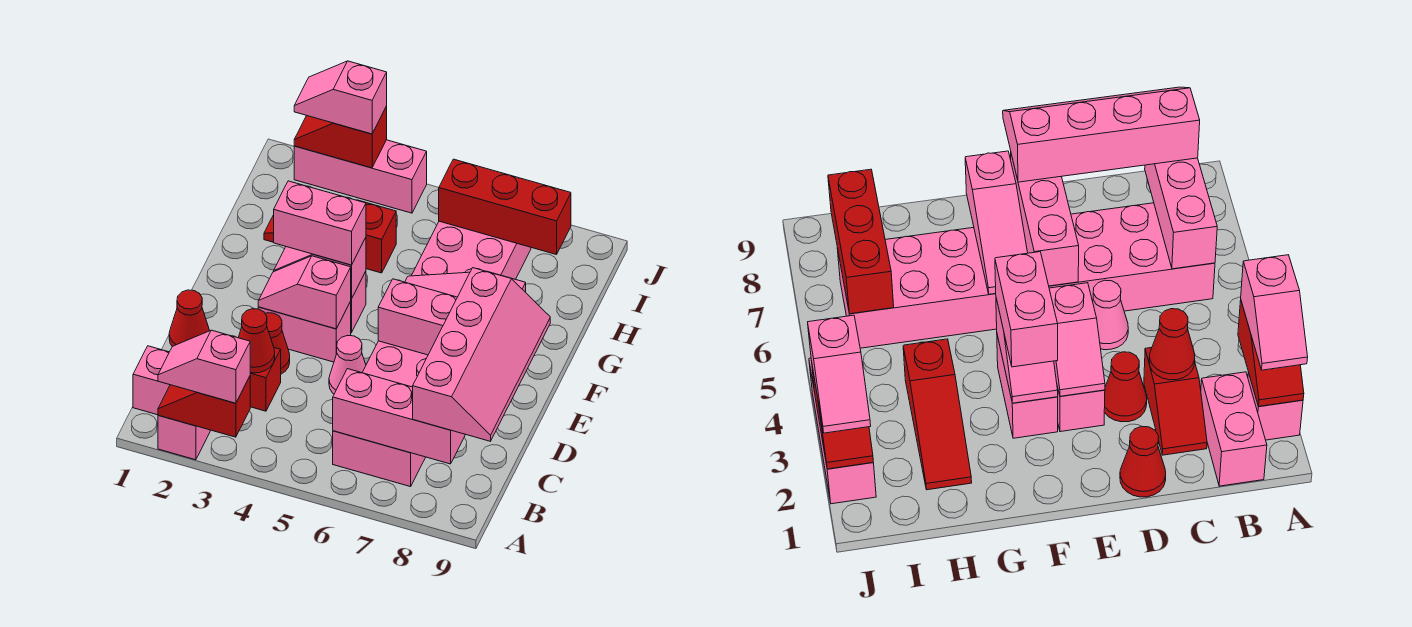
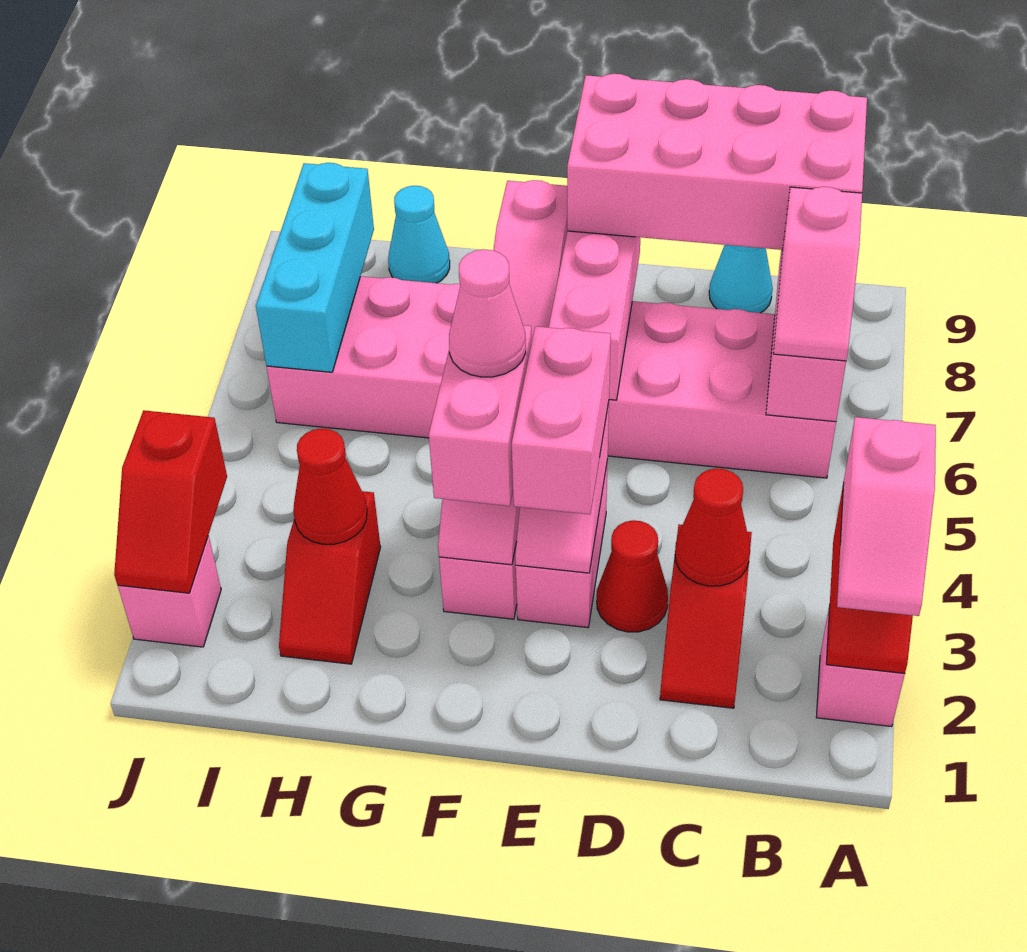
pink 1x2 brick [133,346,170,415] -> pink 1x2 brick moved to [512,326,611,514]
pink 2x4 slope [413,268,550,441] -> pink 2x4 brick [567,74,867,250]
none -> cyan 1x1 cone [709,245,773,313]
red 1x1 cone [169,290,209,346] -> red 1x1 cone moved to [293,428,367,544]
pink 1x1 cone [329,336,366,394] -> pink 1x1 cone moved to [449,249,526,377]
red 1x3 slope [264,200,396,273] -> red 1x2 slope [279,491,381,664]
none -> cyan 1x1 cone [388,186,450,283]
red 1x3 brick [439,159,571,255] -> cyan 1x3 brick [256,163,374,372]
pink 1x3 brick [294,140,427,213] -> pink 1x1 brick [118,536,221,647]
pink 1x2 slope [294,61,387,134] -> pink 1x2 slope moved to [773,187,862,361]

